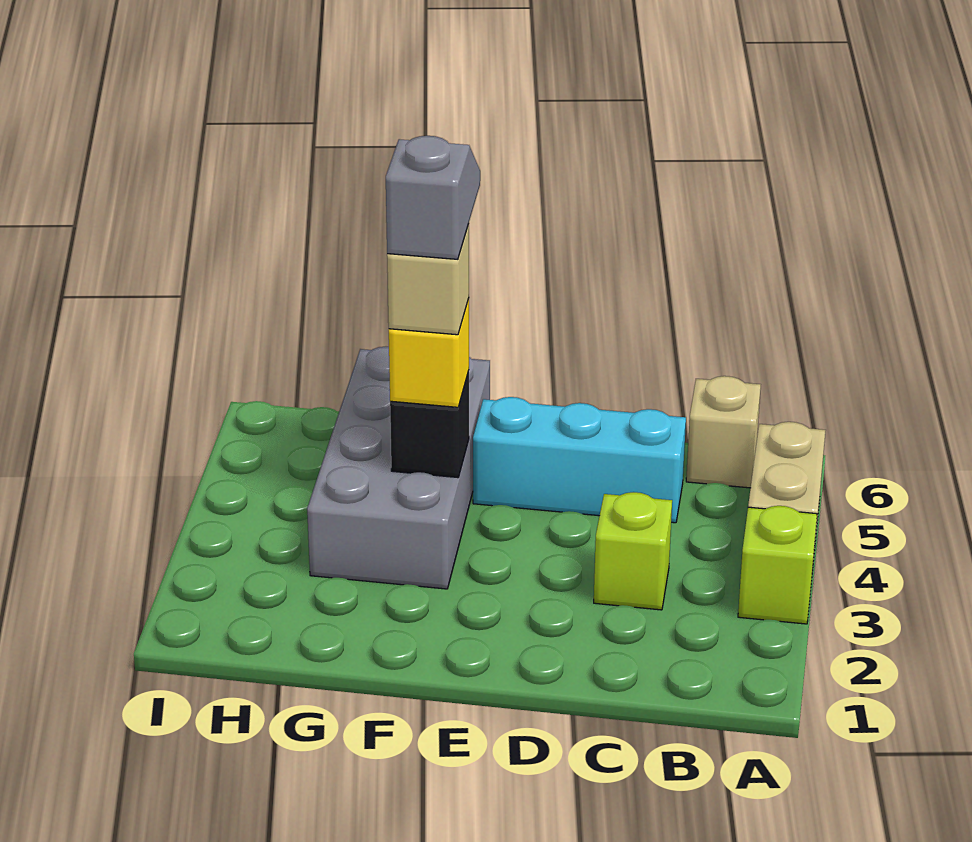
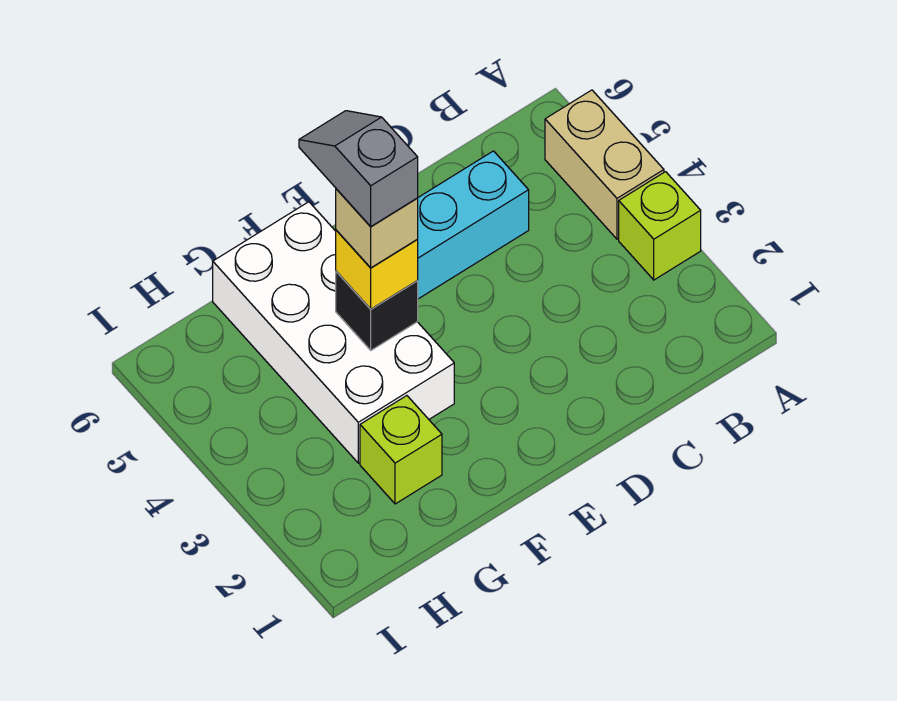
tan 1x1 brick [686,376,761,488] -> none
lime 1x1 brick [594,492,672,610] -> lime 1x1 brick moved to [360,396,442,504]
grey 2x4 brick [307,347,490,589] -> white 2x4 brick [213,202,454,463]

